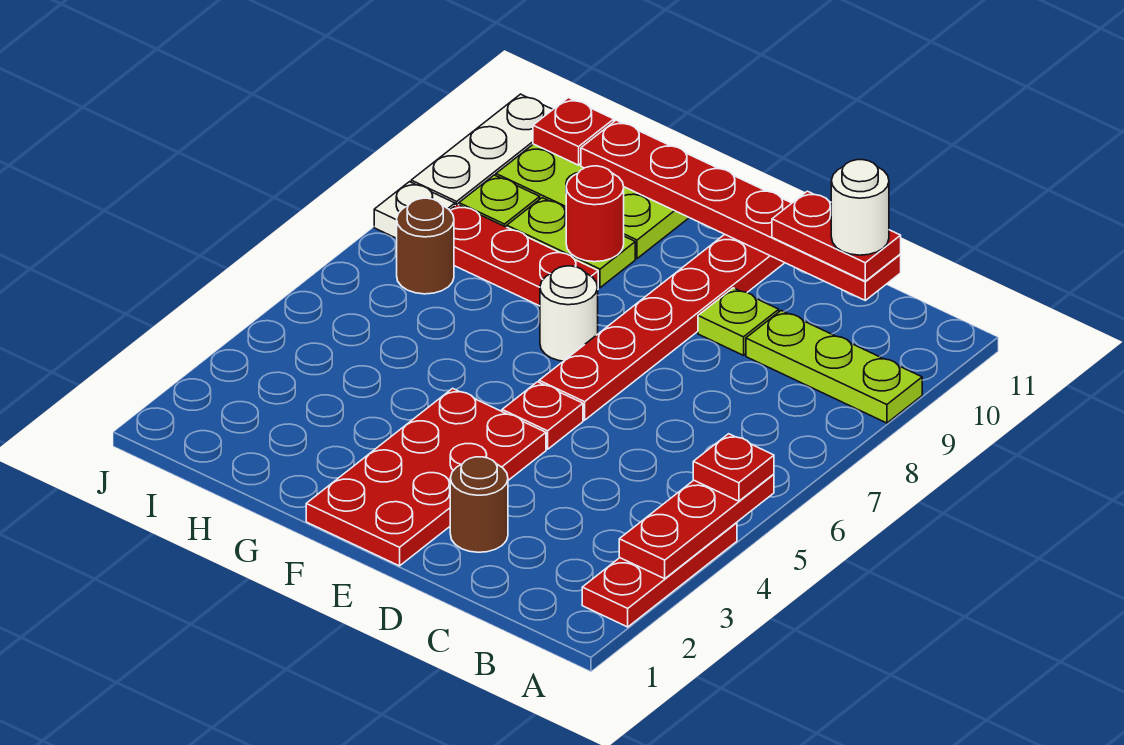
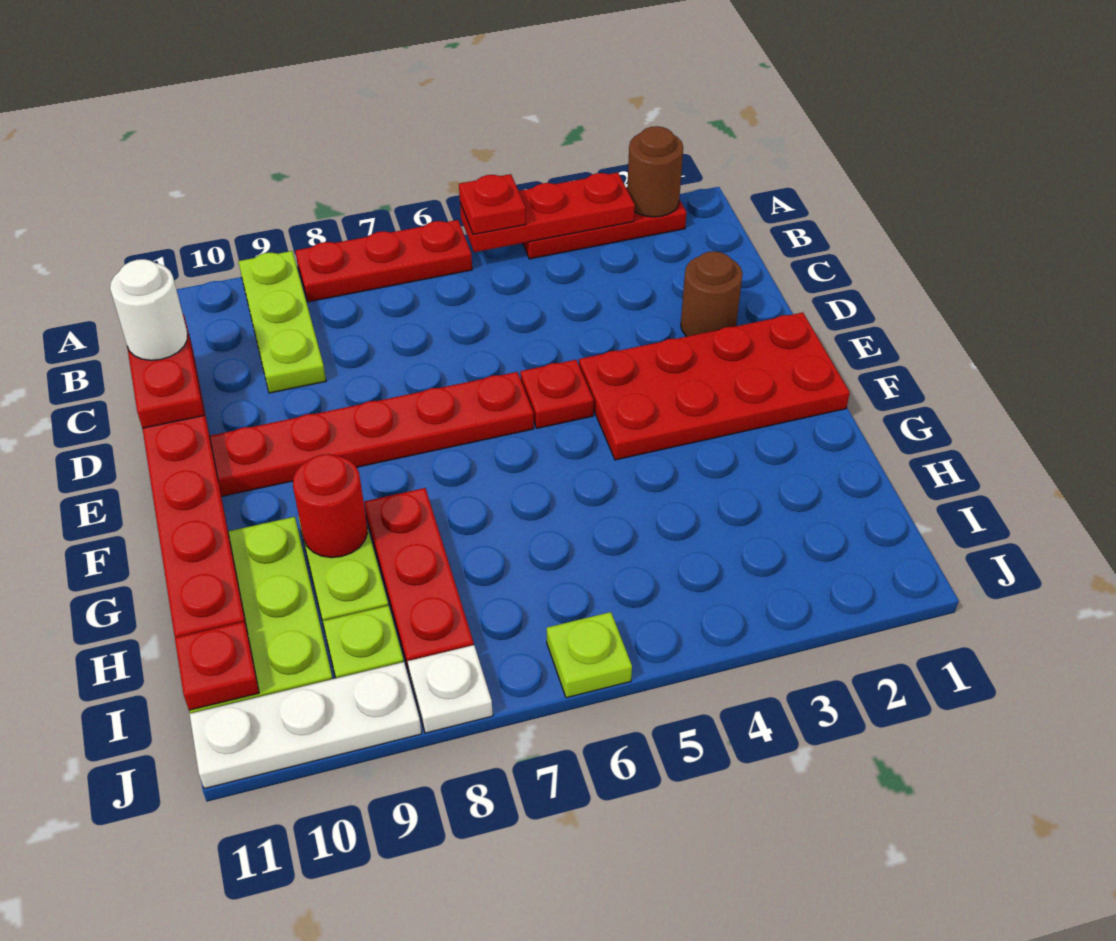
none -> red 1x3 plate [295,220,472,302]
lime 1x1 plate [698,288,779,355] -> lime 1x1 plate moved to [547,612,632,698]
white 1x1 round brick [540,266,598,361] -> none
brown 1x1 round brick [397,198,454,294] -> brown 1x1 round brick moved to [627,126,683,217]

